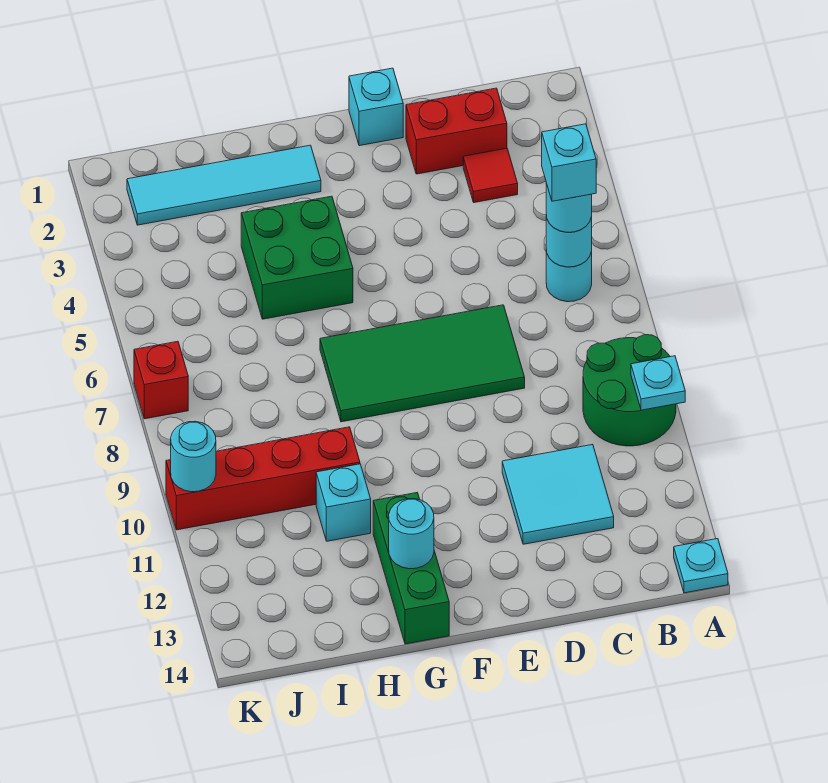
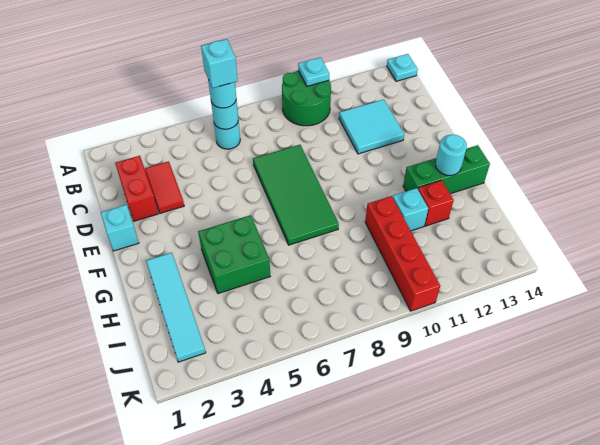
red 1x1 tile [463,148,518,203] -> red 1x2 tile [145,161,184,213]
red 1x1 brick [134,341,188,419] -> red 1x1 brick moved to [418,180,454,226]
cyan 1x1 round brick [171,421,216,492] -> none

